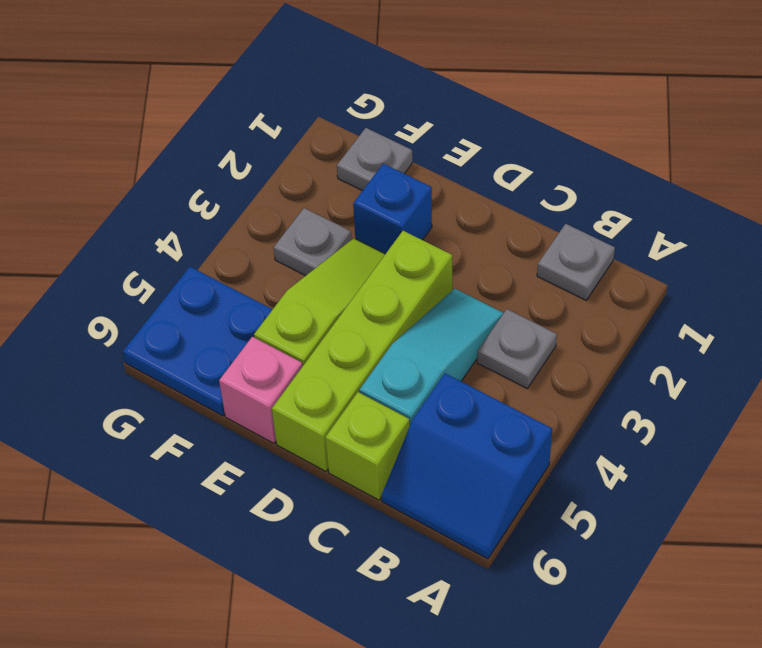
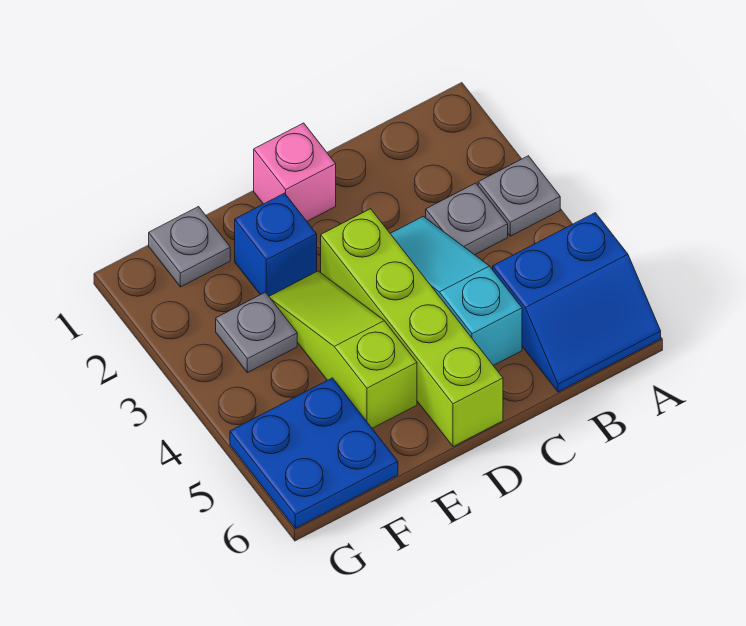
grey 1x1 plate [537,224,615,300] -> grey 1x1 plate moved to [478,156,560,236]
lime 1x1 brick [325,392,410,500] -> none
pink 1x1 brick [219,337,302,443] -> pink 1x1 brick moved to [254,123,336,221]

